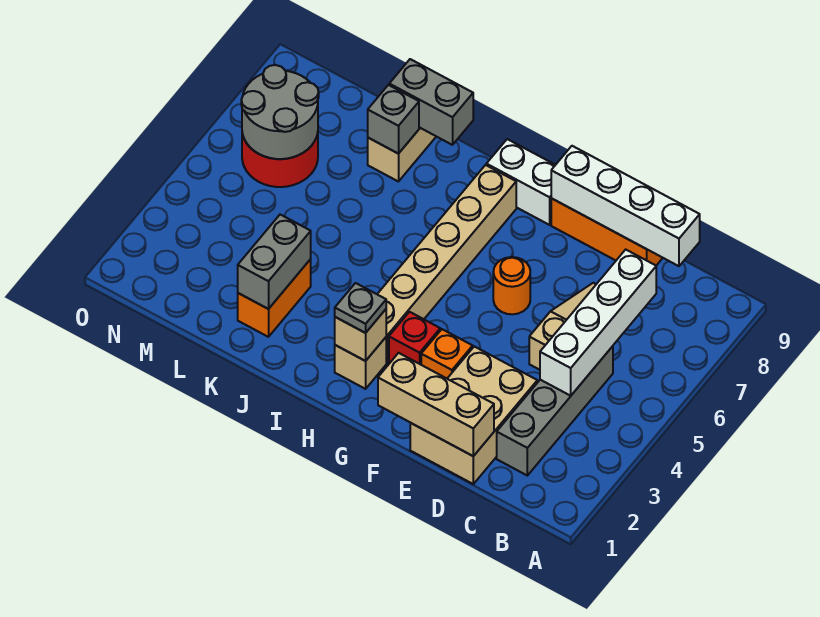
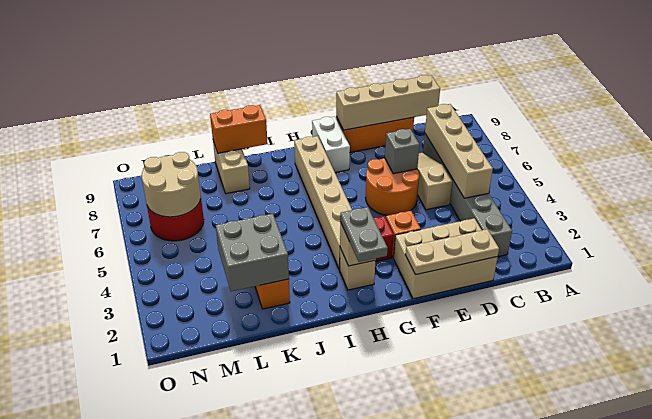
grey 1x4 brick [497,346,613,475] -> grey 1x6 brick [423,134,512,257]
white 1x4 brick [540,250,656,396] -> tan 1x4 brick [425,104,493,198]
white 1x4 brick [551,146,700,266] -> tan 1x4 brick [336,75,440,130]
tan 2x3 brick [410,346,537,484] -> tan 2x3 brick turned to [394,218,498,299]
tan 1x3 brick [378,353,494,456] -> tan 1x3 plate [405,229,499,275]
orange 1x1 round brick [493,257,530,314] -> orange 2x2 round brick [365,158,419,215]
white 1x2 brick [486,139,555,225] -> white 1x2 brick turned to [312,117,350,172]
grey 1x1 plate [335,283,386,333] -> grey 1x2 plate [340,207,387,262]
grey 1x2 brick [389,59,473,145] -> orange 1x2 brick [210,105,268,153]
grey 1x2 brick [238,215,311,309] -> grey 2x2 brick [216,214,289,291]
grey 1x1 brick [368,85,419,154] -> grey 1x1 brick moved to [385,129,420,174]
grey 2x2 round brick [241,65,319,159] -> tan 2x2 round brick [142,152,201,217]

